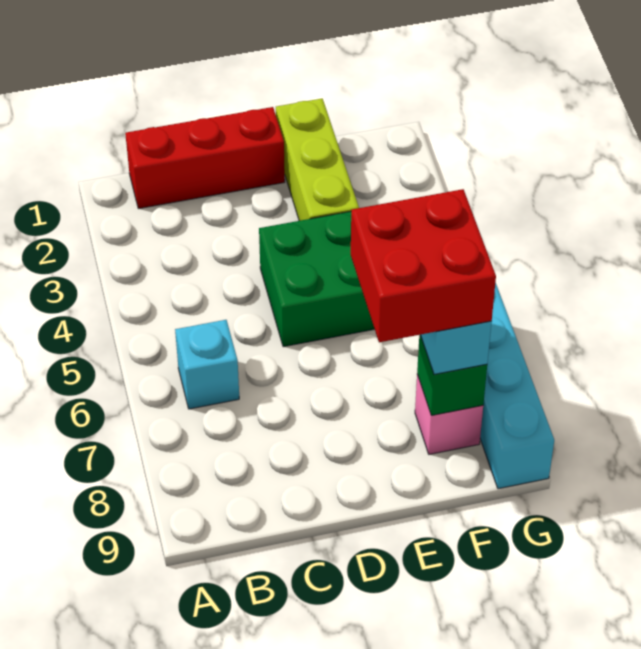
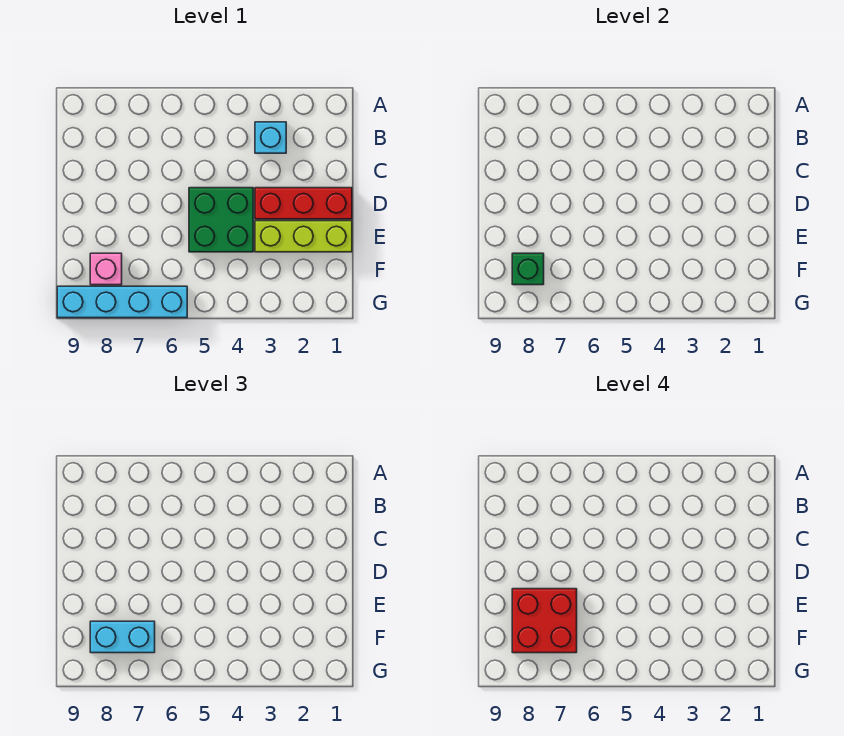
red 1x3 brick [125,107,285,209] -> red 1x3 brick turned to [255,188,352,219]
cyan 1x1 brick [175,320,239,409] -> cyan 1x1 brick moved to [255,122,286,153]

